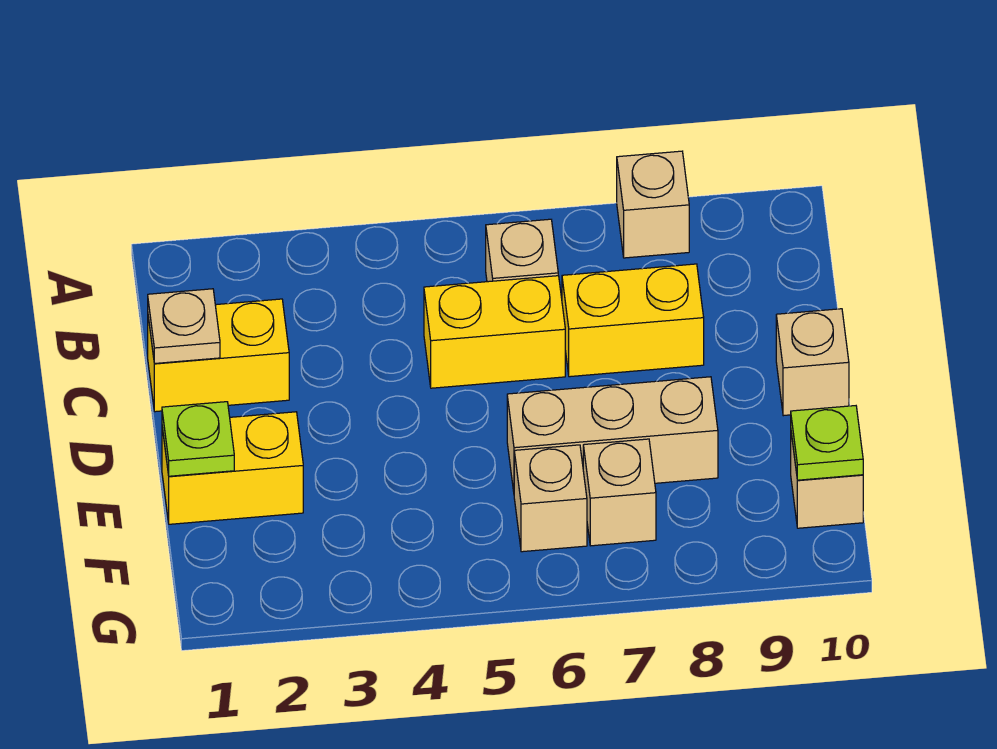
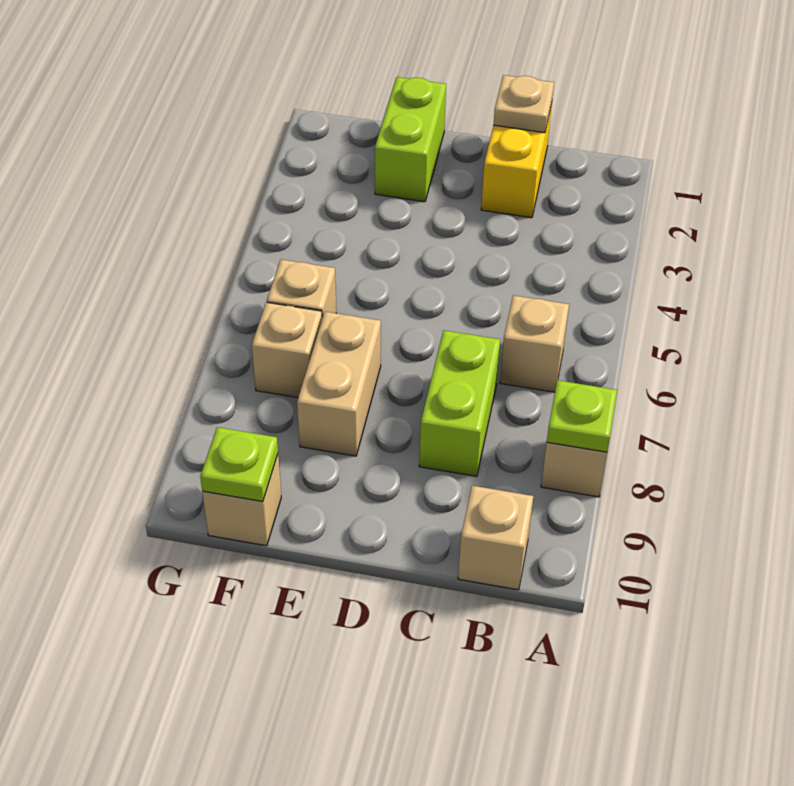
yellow 1x2 brick [424,276,565,388] -> none
yellow 1x2 brick [562,264,704,377] -> lime 1x2 brick [419,330,500,476]
tan 1x1 brick [776,309,849,416] -> tan 1x1 brick moved to [458,486,533,590]
yellow 1x2 brick [162,412,303,524] -> lime 1x2 brick [375,77,446,202]
lime 1x1 plate [162,402,234,476] -> lime 1x1 plate moved to [547,380,617,452]
tan 1x3 brick [507,377,718,491] -> tan 1x2 brick [297,312,381,456]

